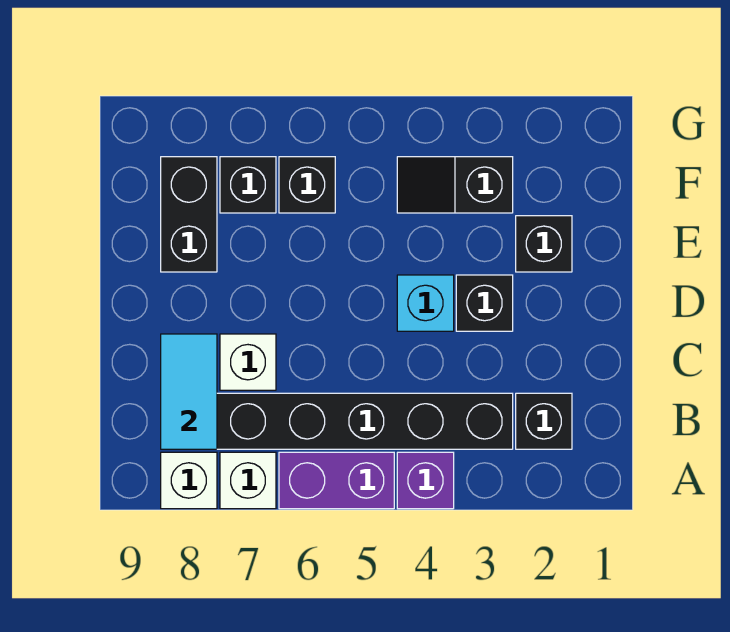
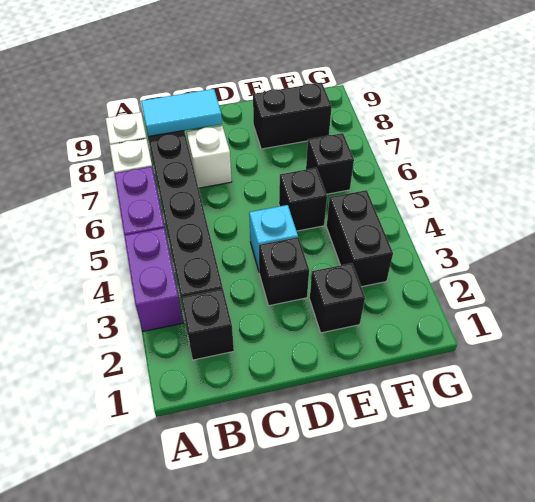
purple 1x1 brick [397,452,454,509] -> purple 1x2 brick [124,228,183,331]
black 1x2 slope [397,157,513,213] -> black 1x2 brick [327,190,393,287]
black 1x1 brick [220,157,276,213] -> black 1x1 brick moved to [279,168,327,231]

